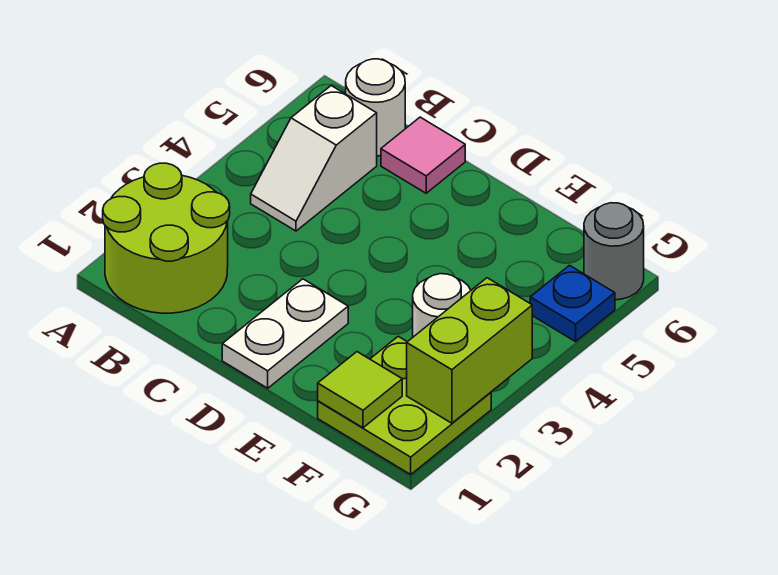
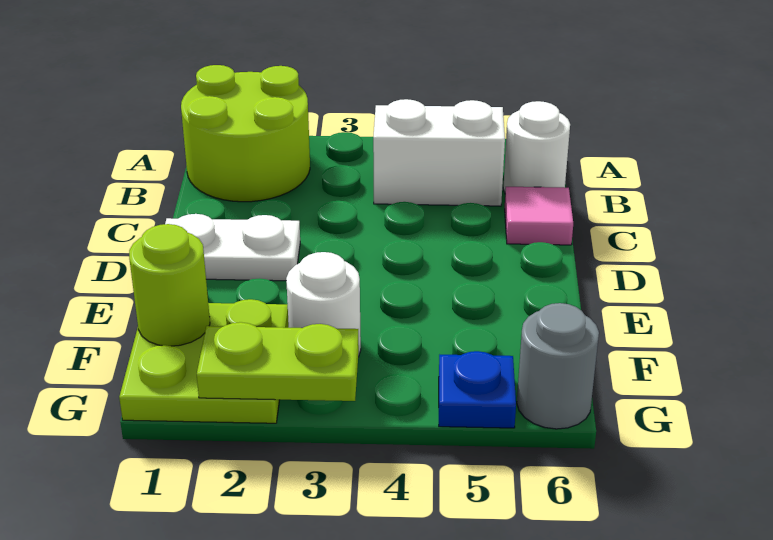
white 1x2 slope [251,86,377,231] -> white 1x2 brick [373,99,505,206]
lime 1x1 tile [318,352,402,428] -> lime 1x1 round brick [129,224,210,346]
lime 1x2 brick [407,278,532,423] -> lime 1x2 plate [197,322,359,401]

